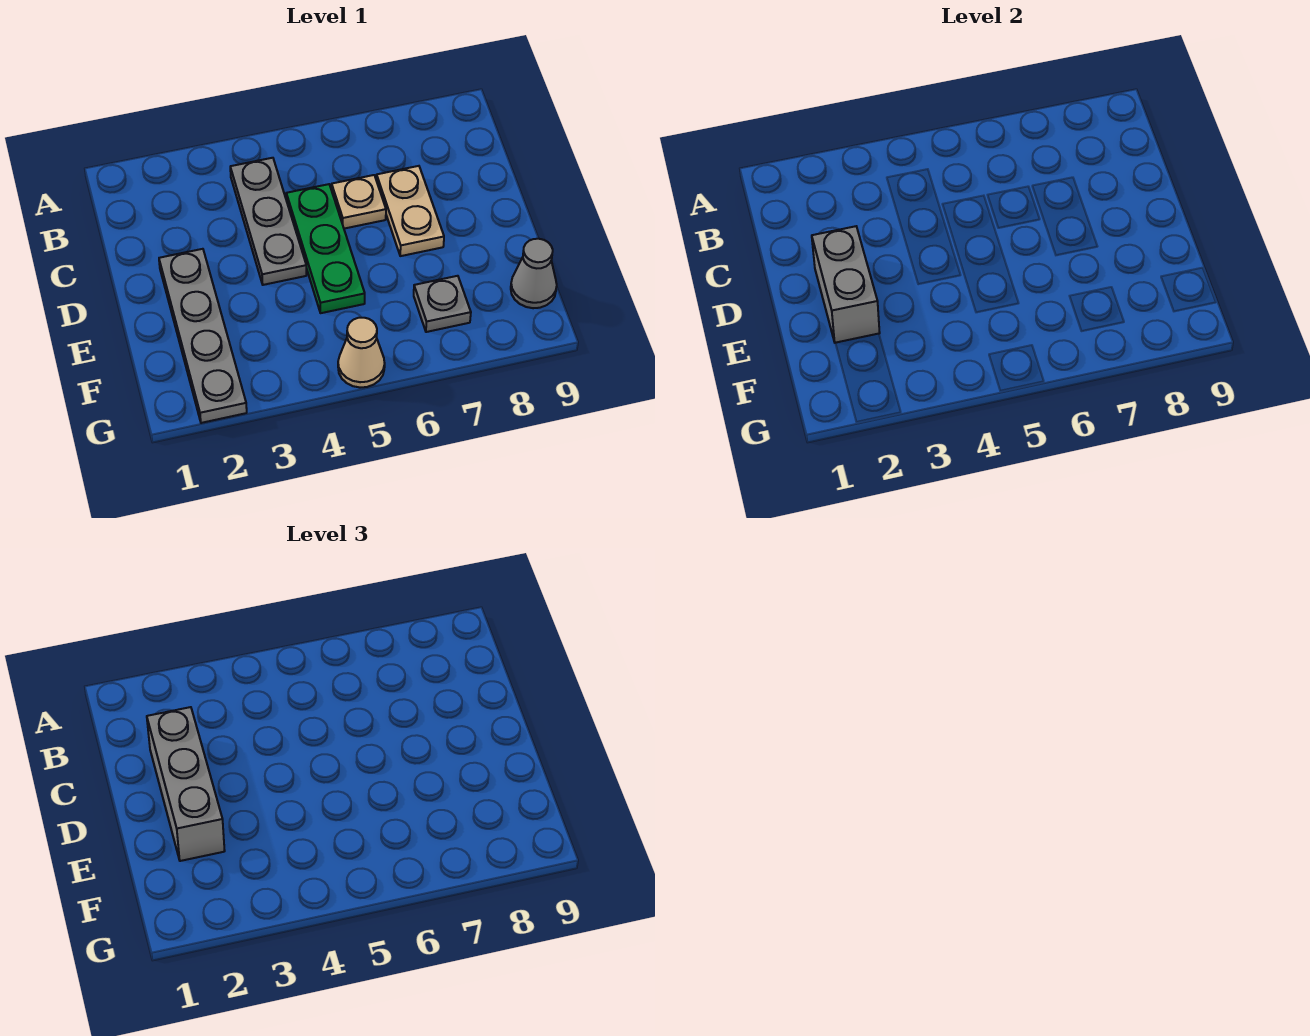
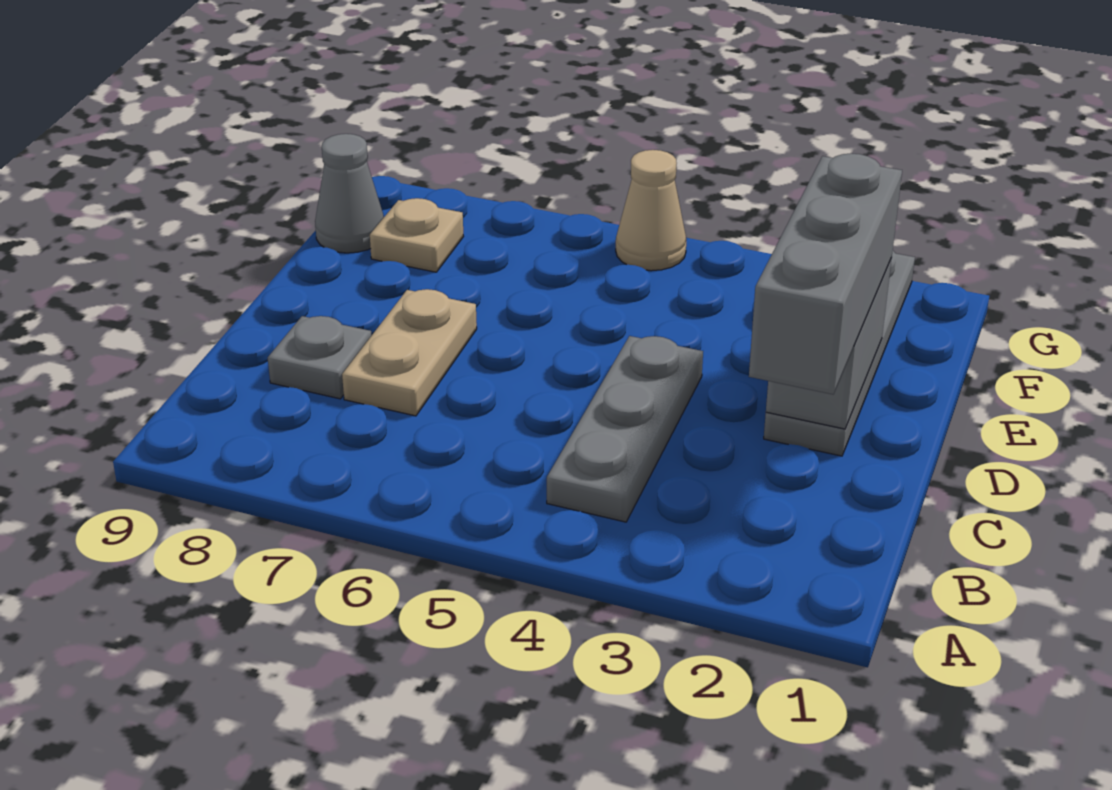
green 1x3 plate [286,184,365,313] -> none
tan 1x1 plate [332,175,386,229] -> tan 1x1 plate moved to [370,198,463,272]
grey 1x1 plate [414,276,471,332] -> grey 1x1 plate moved to [268,316,371,399]

